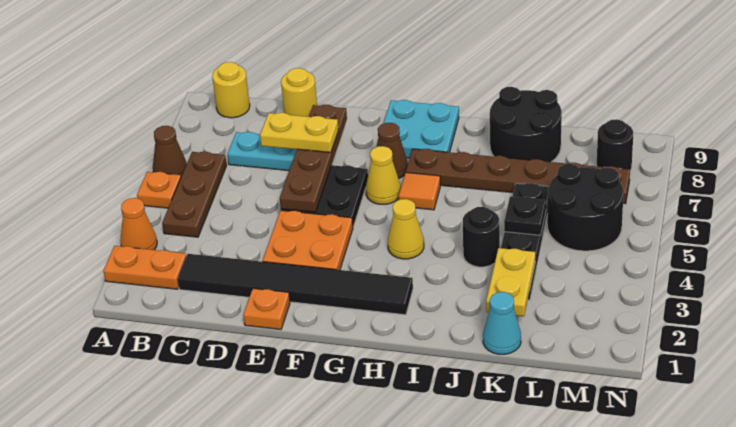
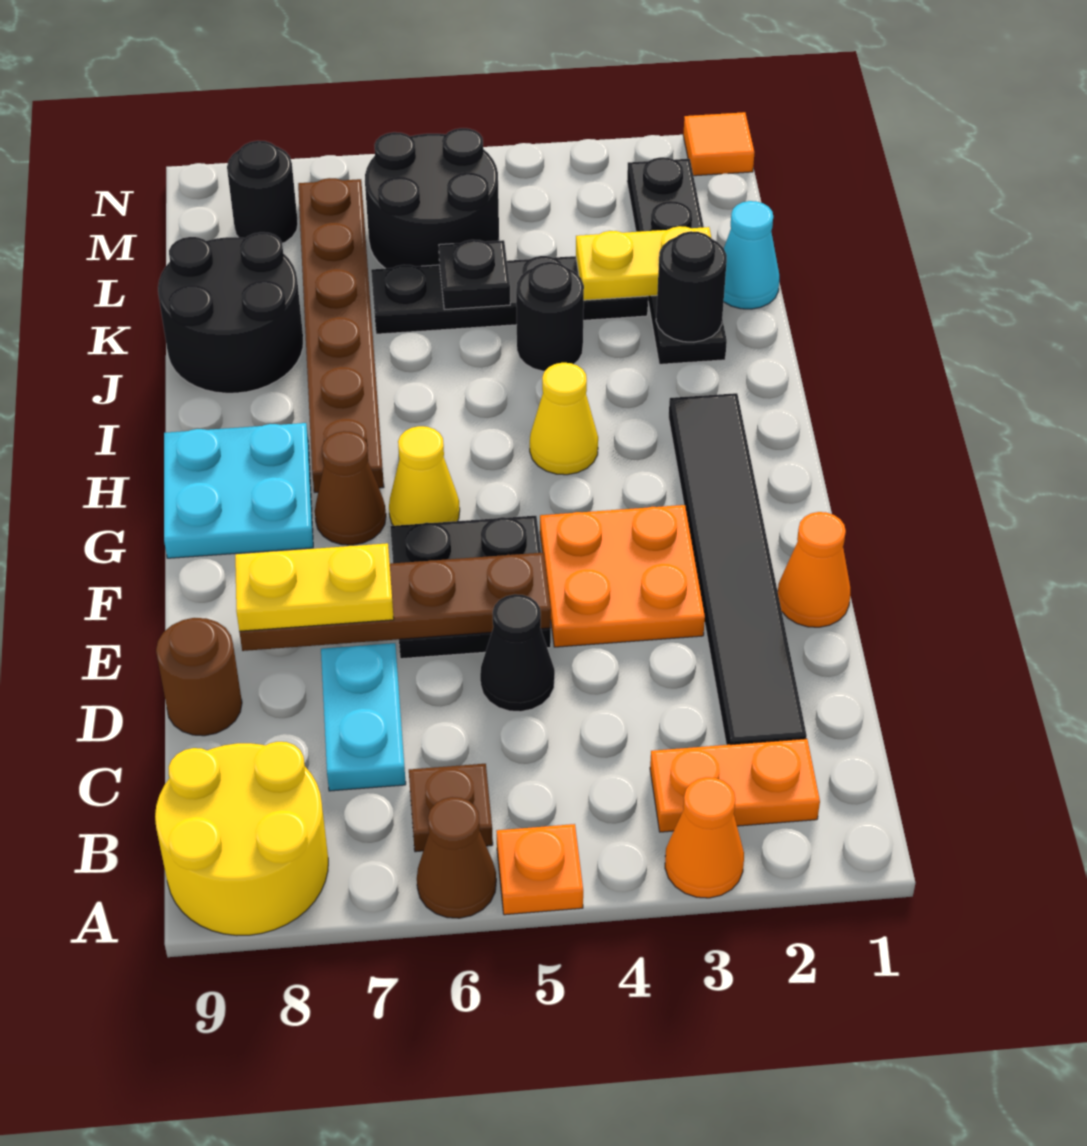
orange 1x2 plate [104,246,186,289] -> orange 1x2 plate turned to [650,739,820,832]
brown 1x3 plate [162,152,227,237] -> brown 1x1 plate [409,764,493,852]
yellow 1x1 round brick [212,62,250,118] -> yellow 2x2 round brick [155,742,328,936]
none -> black 1x1 cone [480,594,555,712]
yellow 1x2 plate [260,113,338,153] -> yellow 1x2 plate turned to [235,543,394,631]
yellow 1x1 round brick [281,68,317,117] -> brown 1x1 round brick [156,618,242,736]
orange 1x1 plate [243,288,290,330] -> orange 1x1 cone [778,512,850,627]
orange 1x1 tile [399,172,440,210] -> orange 1x1 tile moved to [683,112,755,176]
none -> black 1x4 plate [627,157,727,364]
none -> black 1x1 round brick [656,231,727,342]

